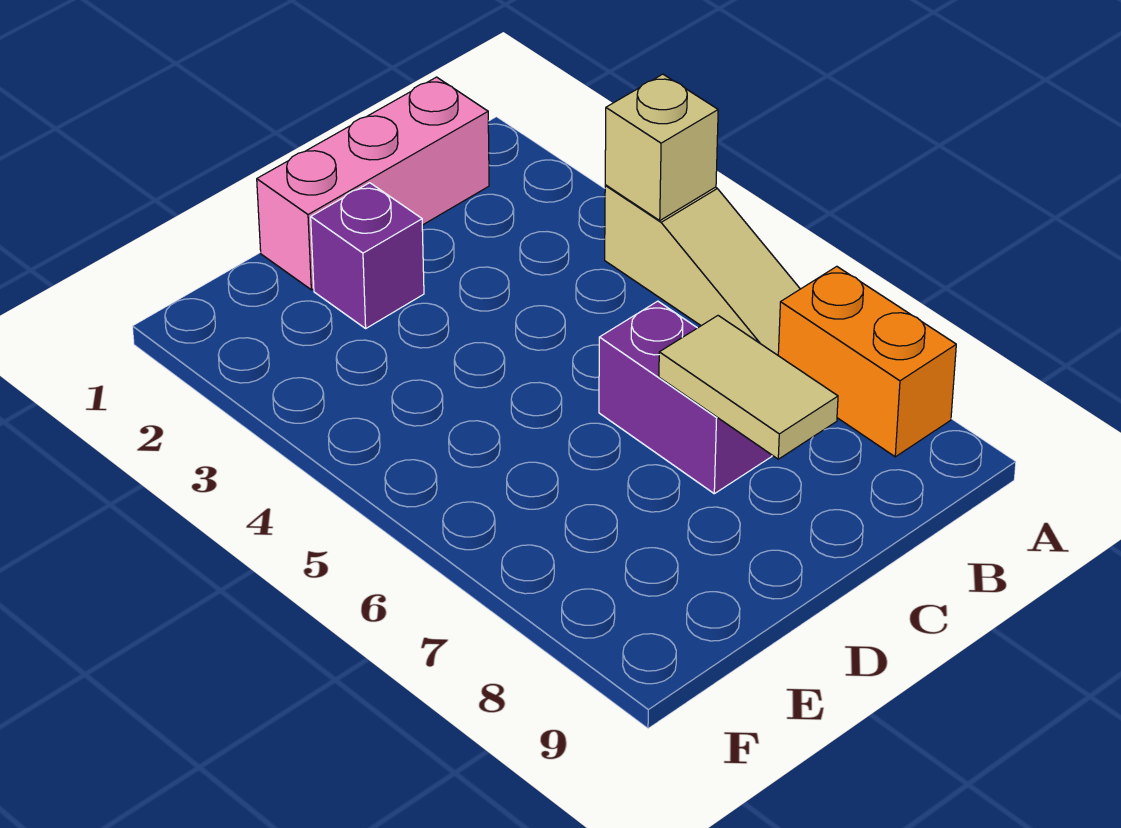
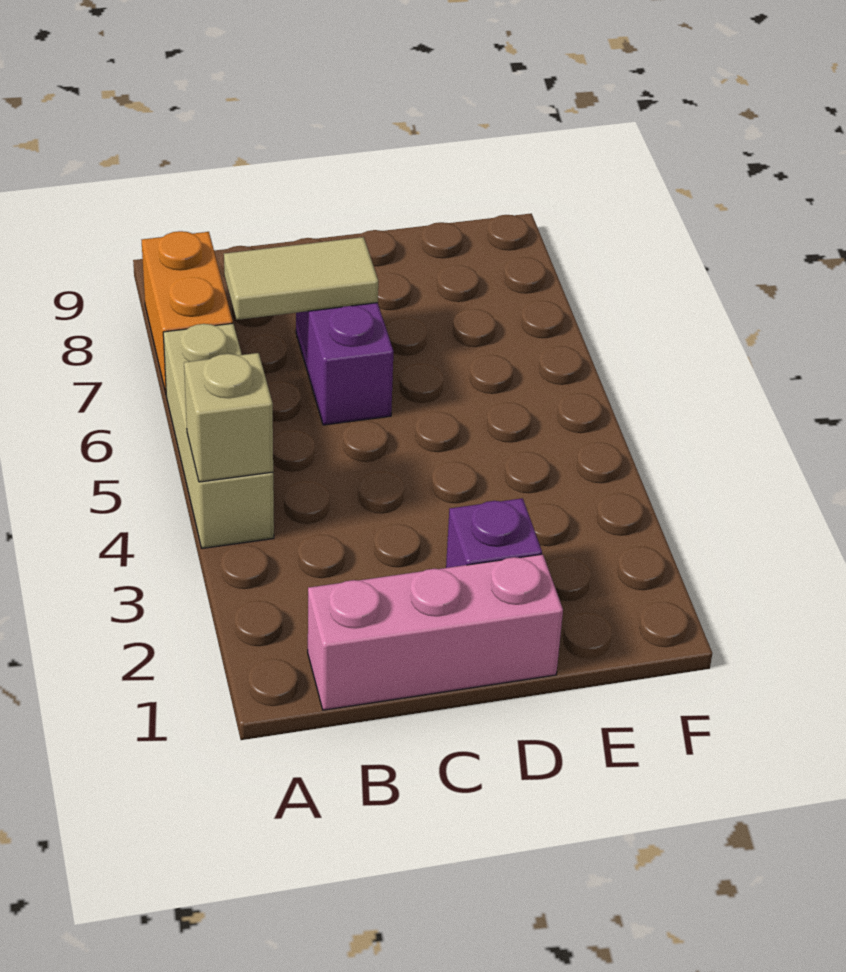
tan 1x3 slope [605,185,800,355] -> tan 1x3 brick [163,323,274,548]
tan 1x2 tile [659,316,838,459] -> tan 1x2 tile turned to [224,237,378,320]

